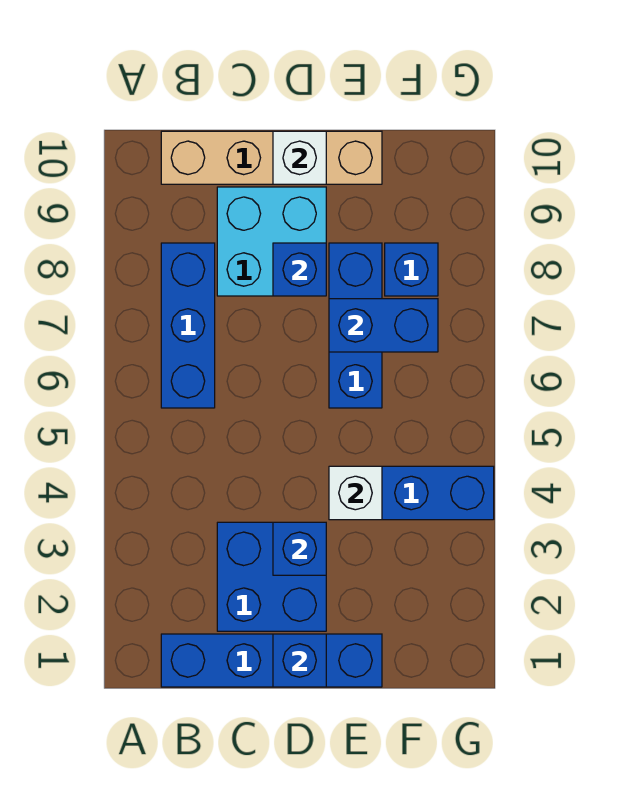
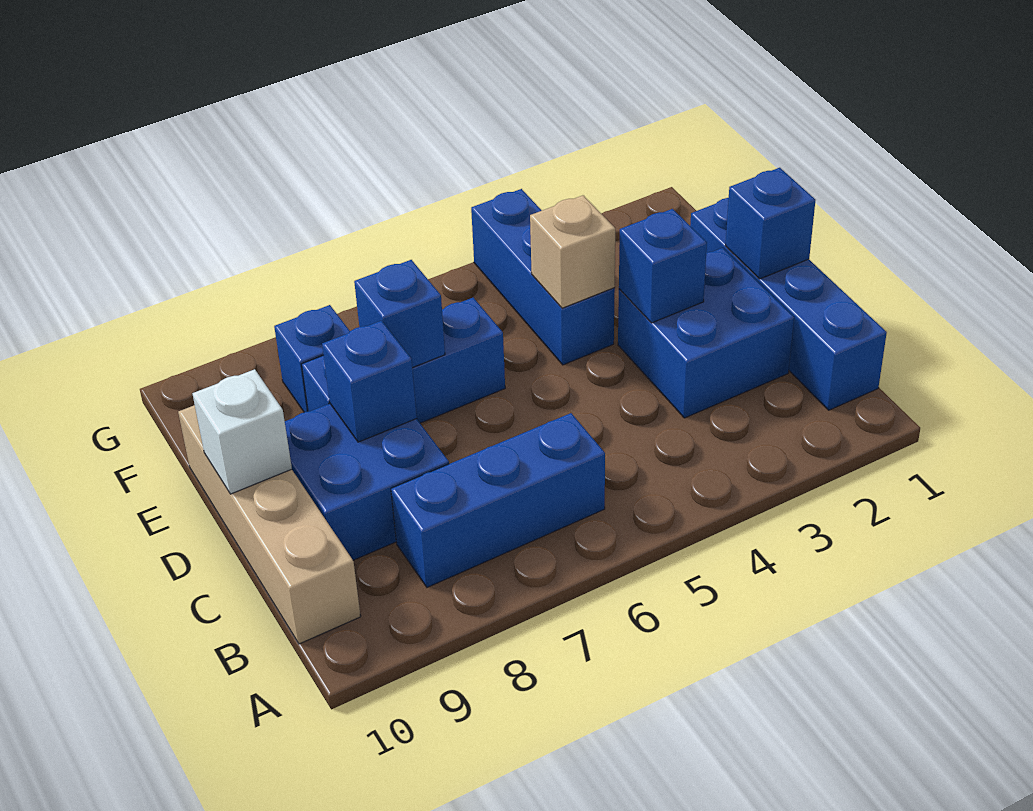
cyan 2x2 brick [217,187,326,296] -> blue 2x2 brick [285,404,449,560]
white 1x1 brick [329,466,382,520] -> tan 1x1 brick [530,195,615,308]
blue 1x2 brick [329,299,438,352] -> blue 1x1 brick [354,260,445,368]

